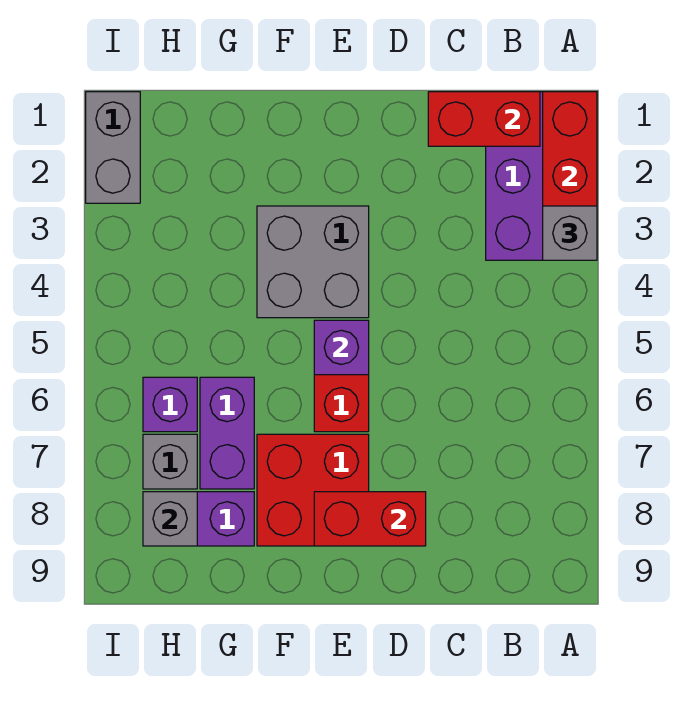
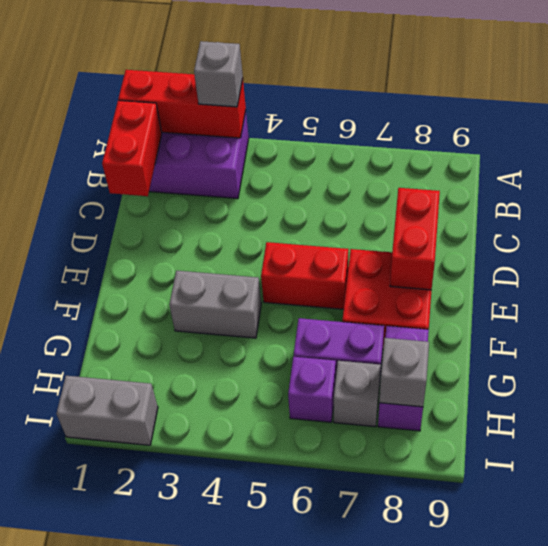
grey 2x2 brick [257,206,369,318] -> grey 1x2 brick [169,271,261,338]
purple 1x1 brick [314,320,369,375] -> none

